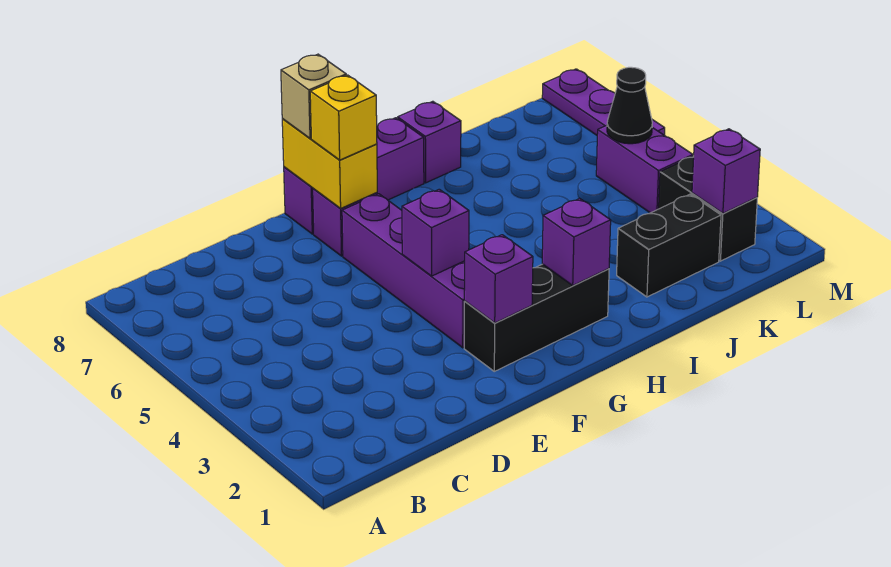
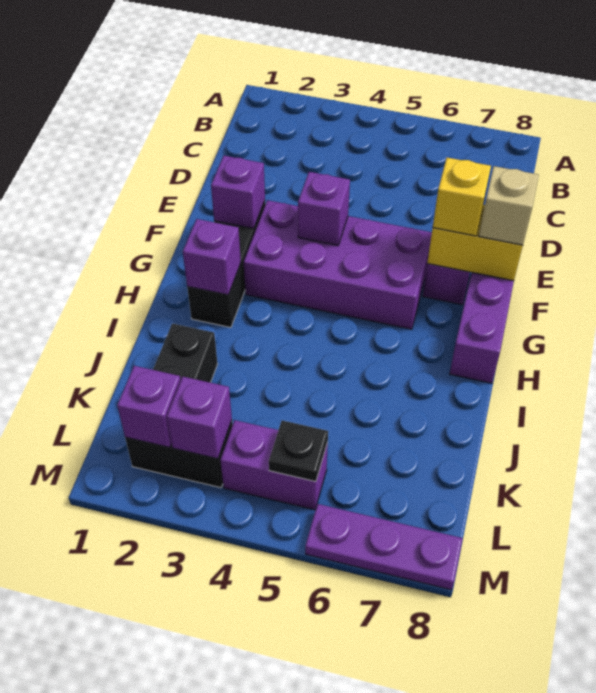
purple 1x4 brick [342,194,465,348] -> purple 2x4 brick [244,200,432,329]
purple 1x1 brick [398,101,461,183] -> purple 1x1 brick moved to [167,376,232,459]
black 1x1 cone [607,67,652,144] -> black 1x1 plate [269,421,328,482]

